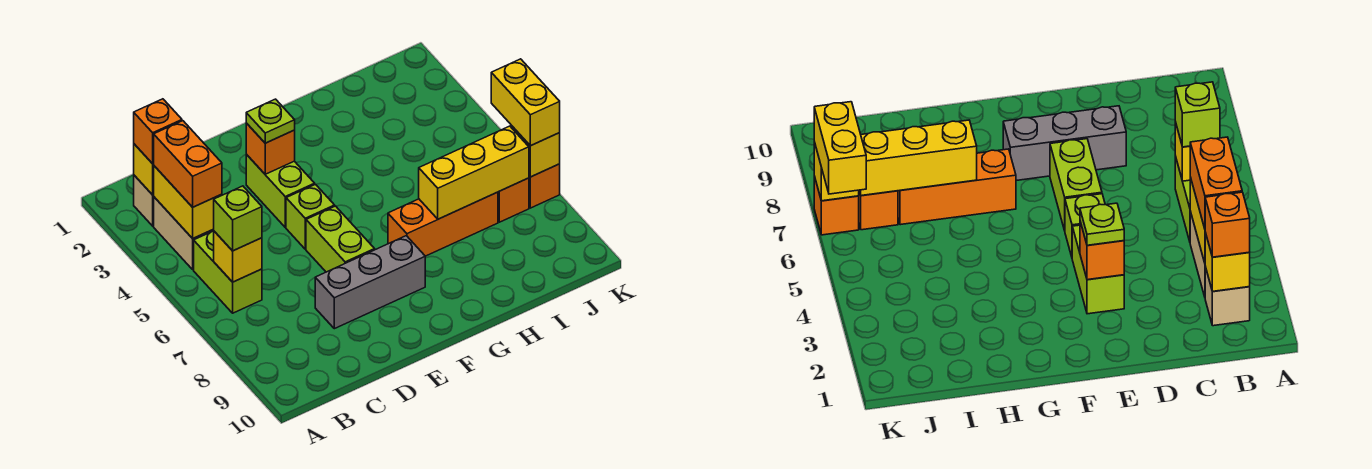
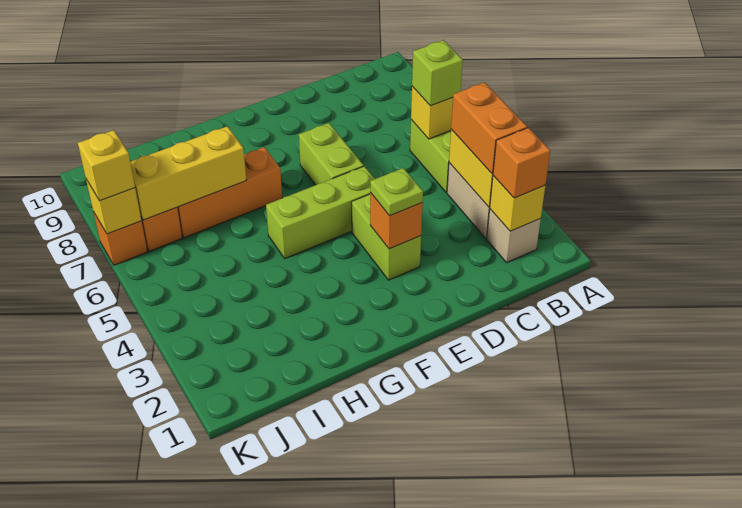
grey 1x3 brick [315,236,425,329] -> none
lime 1x1 brick [286,184,335,249] -> lime 1x3 brick [266,166,375,258]
yellow 1x2 brick [491,59,560,146] -> yellow 1x1 brick [78,130,135,201]

